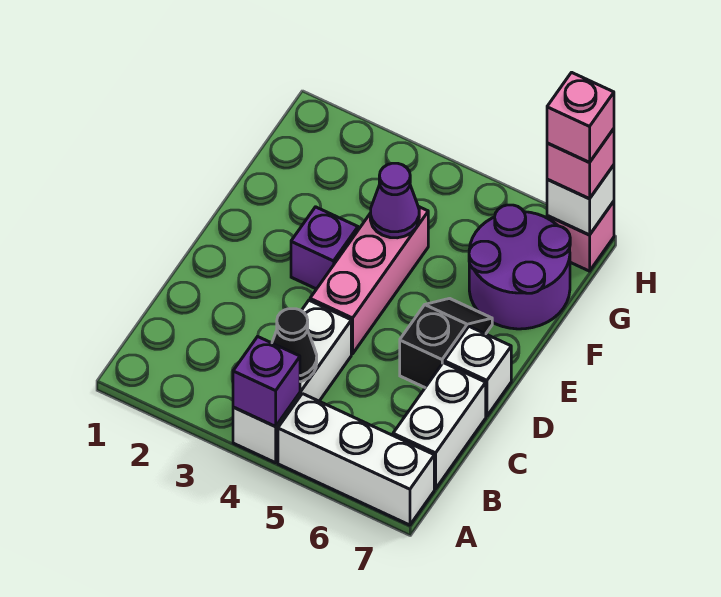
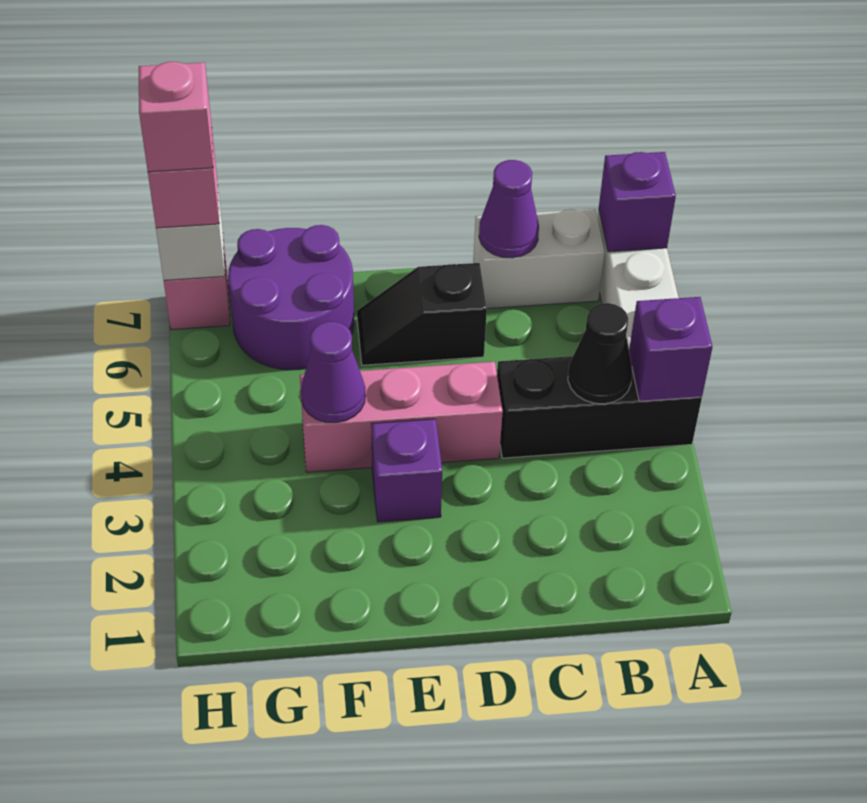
white 1x3 brick [233,300,351,463] -> black 1x3 brick [497,356,702,458]
none -> purple 1x1 brick [599,152,676,252]
none -> purple 1x1 cone [479,160,539,258]
white 1x1 brick [444,327,511,416] -> none

